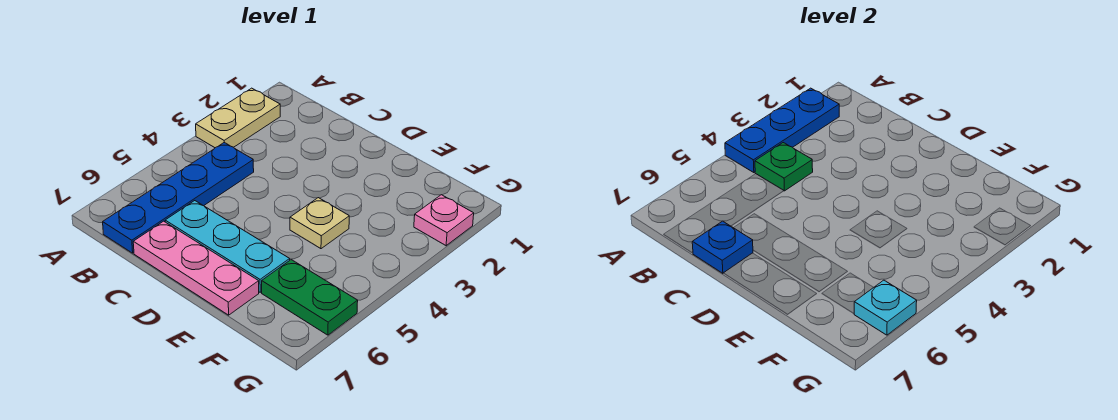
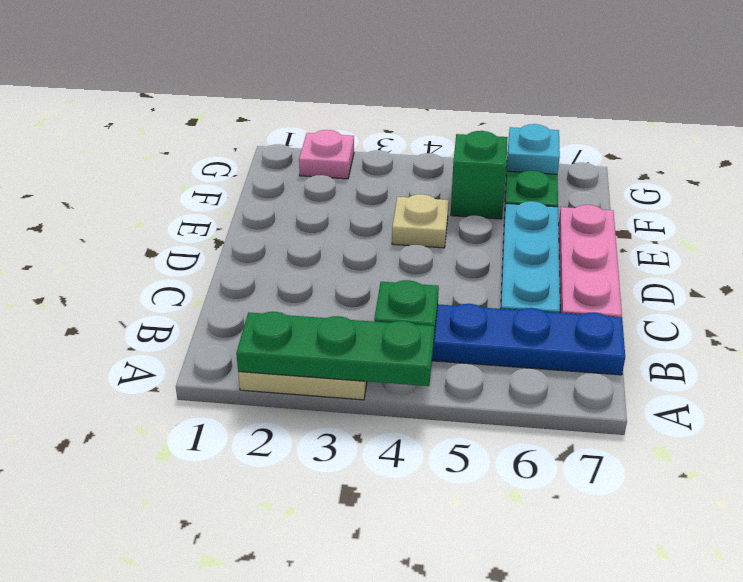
blue 1x3 plate [725,88,839,173] -> green 1x3 plate [236,312,434,386]
blue 1x1 plate [692,221,753,273] -> none
none -> green 1x1 brick [451,131,508,219]

